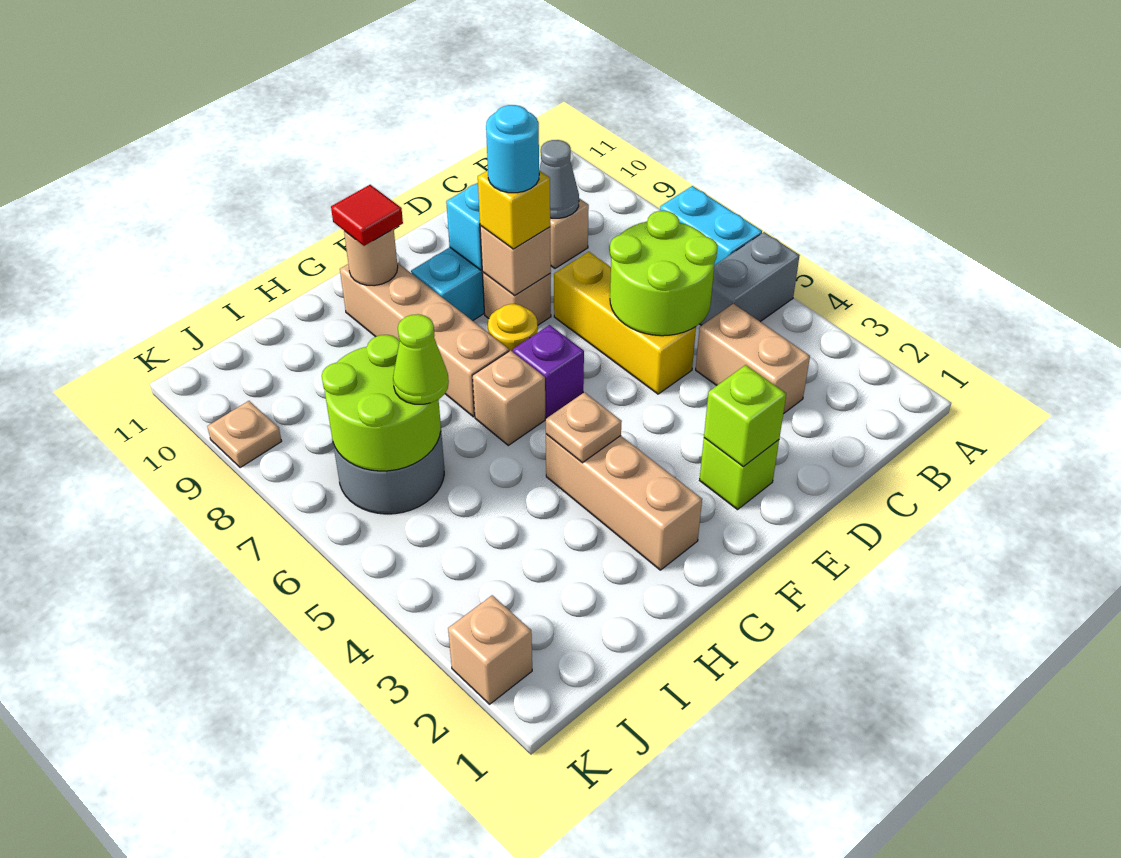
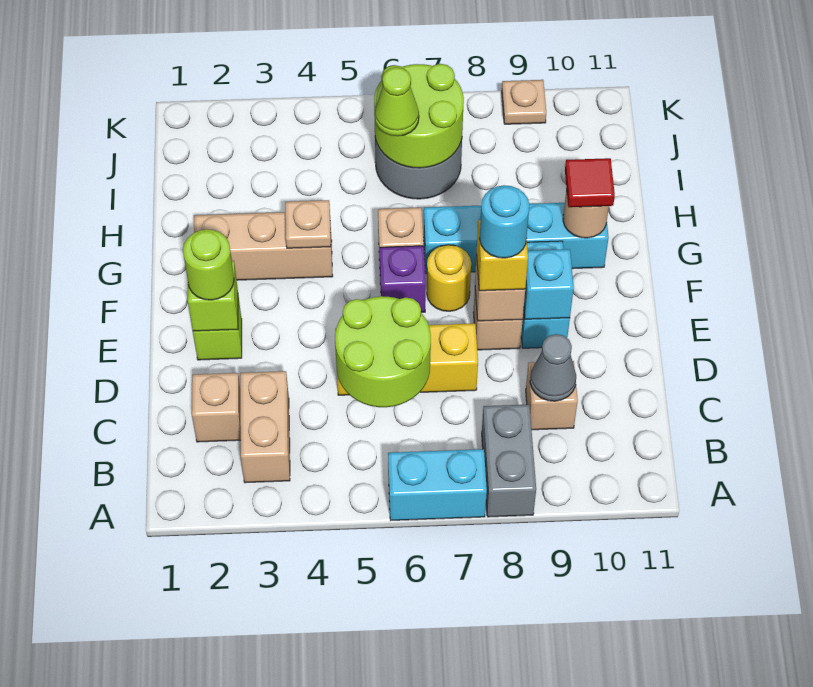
grey 1x2 brick [700,232,800,326] -> grey 1x2 brick moved to [482,405,536,517]
tan 1x2 brick [696,304,810,414] -> tan 1x2 brick turned to [240,371,290,483]
none -> lime 1x1 round brick [183,229,234,300]
tan 1x4 brick [340,263,509,417] -> cyan 1x4 brick [423,203,609,274]
tan 1x1 brick [448,595,532,704] -> tan 1x1 brick moved to [192,373,241,442]

